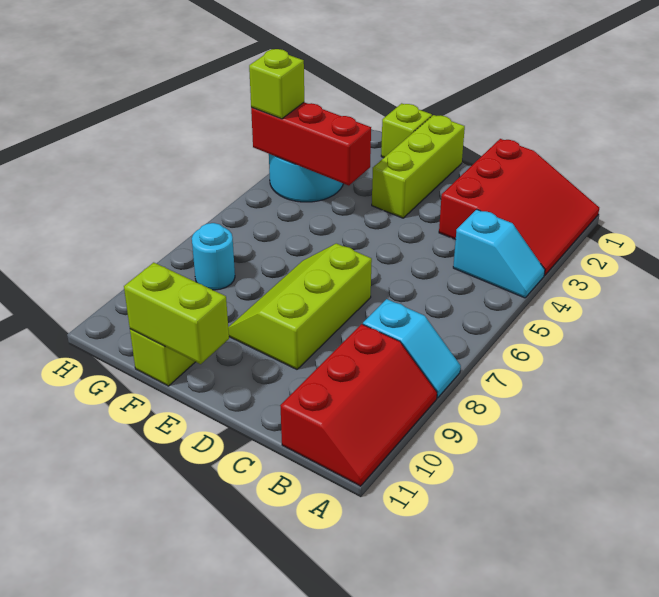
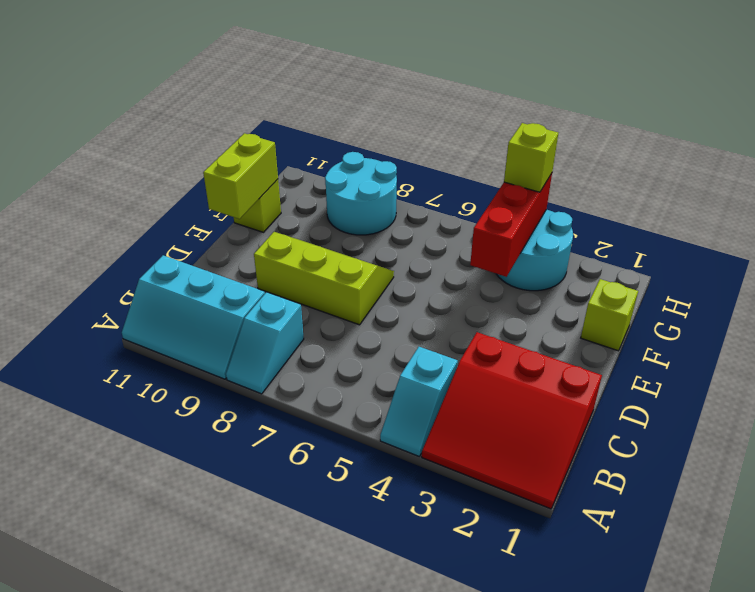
red 2x3 slope [280,324,437,486] -> cyan 2x3 slope [122,255,265,379]
lime 1x3 brick [372,115,465,218] -> none
cyan 1x1 round brick [192,223,235,290] -> cyan 2x2 round brick [325,152,397,235]

